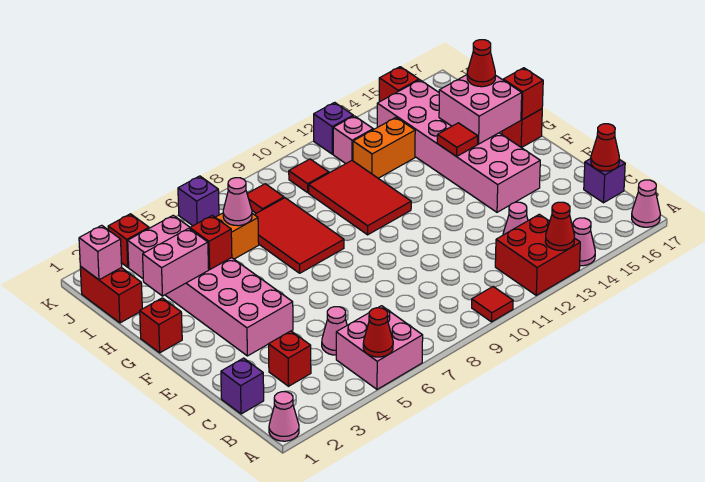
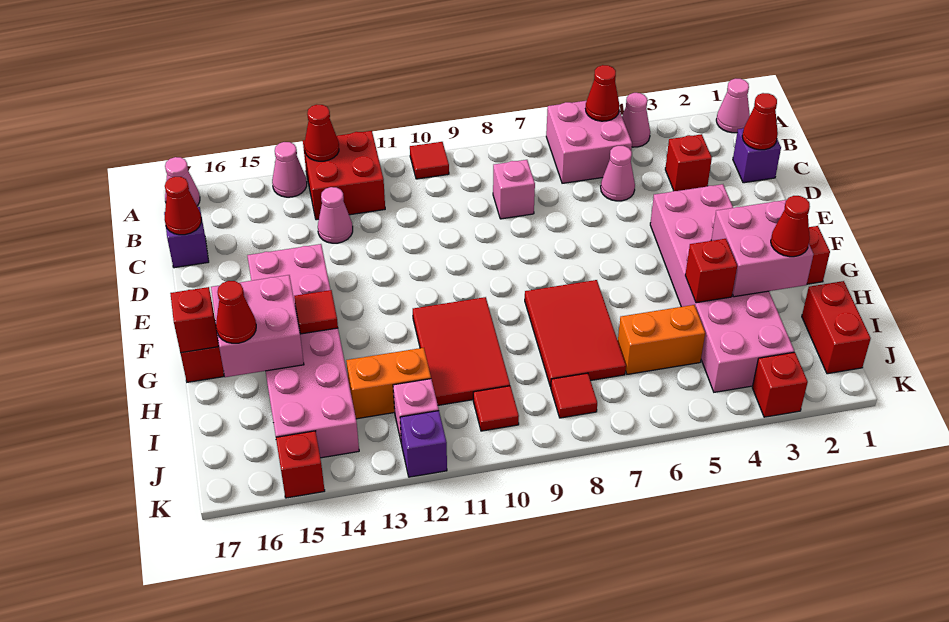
none -> red 1x1 cone [742,93,778,150]
pink 1x2 brick [143,228,209,296] -> pink 2x2 brick [711,200,814,297]
none -> red 1x1 cone [771,196,810,257]
pink 1x1 cone [223,178,252,226] -> pink 1x1 cone moved to [622,93,650,147]
pink 1x1 brick [79,225,122,280] -> pink 1x1 brick moved to [493,160,535,219]
purple 1x1 brick [178,176,219,226] -> none

